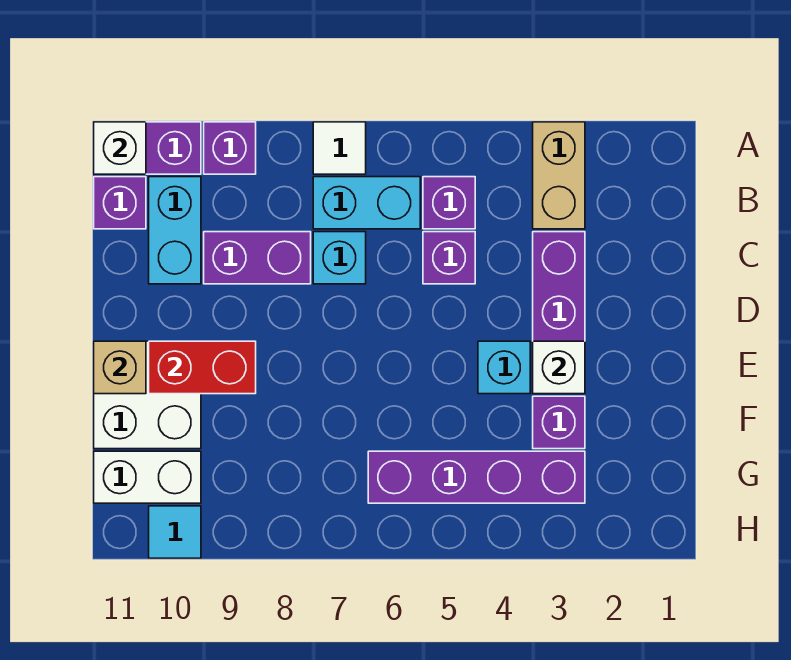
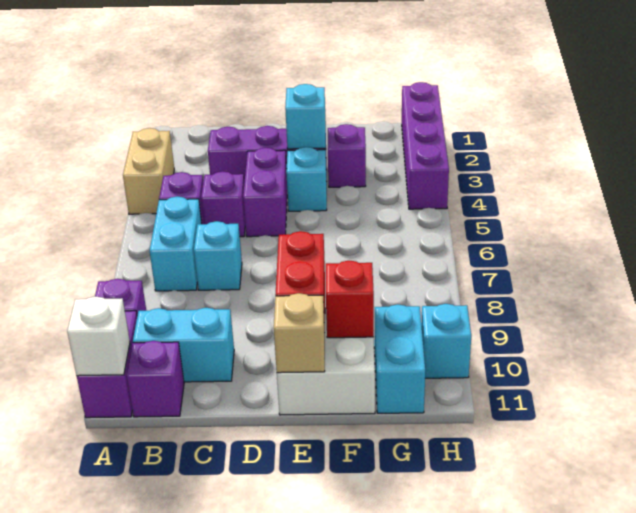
tan 1x2 brick [533,122,585,229] -> tan 1x2 brick turned to [123,128,174,214]
white 1x1 tile [313,122,366,174] -> none
purple 1x2 brick [204,232,311,284] -> purple 1x2 brick moved to [243,148,287,237]
white 1x1 brick [533,341,585,394] -> cyan 1x1 brick [285,84,326,149]
none -> red 1x1 brick [326,261,374,338]
purple 1x4 brick [368,451,585,503] -> purple 1x4 brick moved to [402,82,449,209]
white 1x2 brick [94,451,201,503] -> cyan 1x2 brick [374,304,425,413]
cyan 1x1 tile [149,506,201,558] -> cyan 1x1 brick [421,304,471,378]

